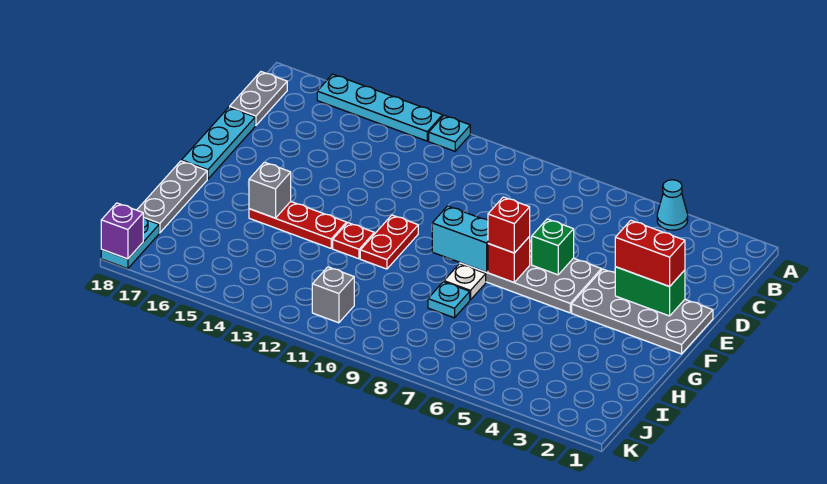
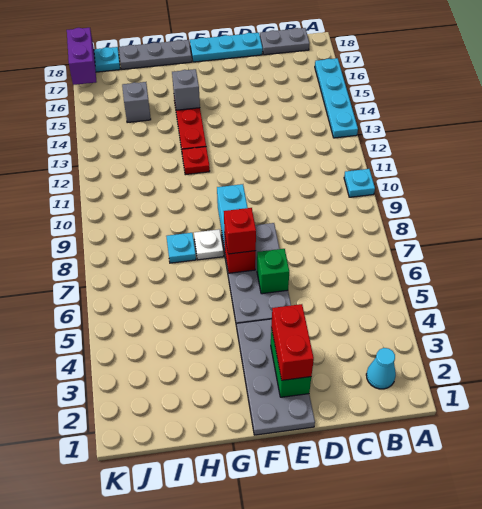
cyan 1x1 cone [657,180,688,230] -> cyan 1x1 cone moved to [366,348,396,389]
cyan 1x1 plate [429,115,470,151] -> cyan 1x1 plate moved to [344,169,375,197]
red 1x2 plate [360,215,418,269] -> none
grey 1x1 brick [312,267,354,323] -> grey 1x1 brick moved to [122,82,151,123]
purple 1x1 brick [101,203,143,259] -> purple 1x2 brick [67,28,96,85]

